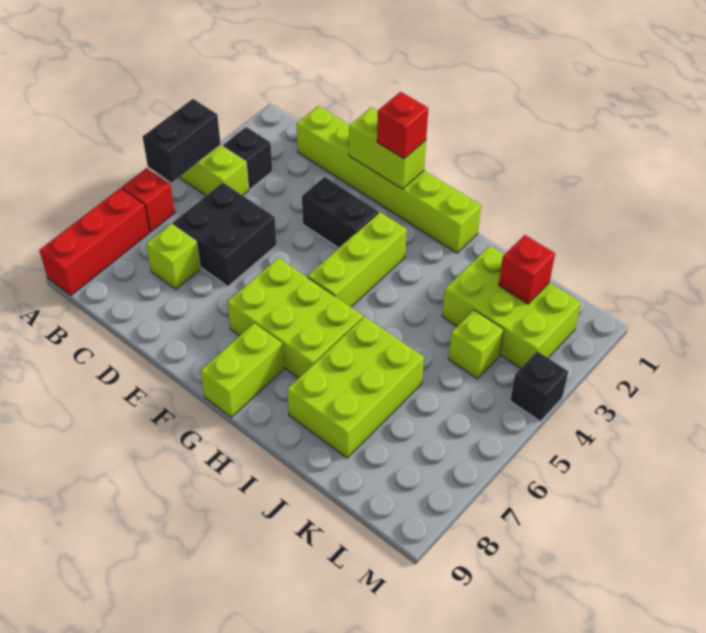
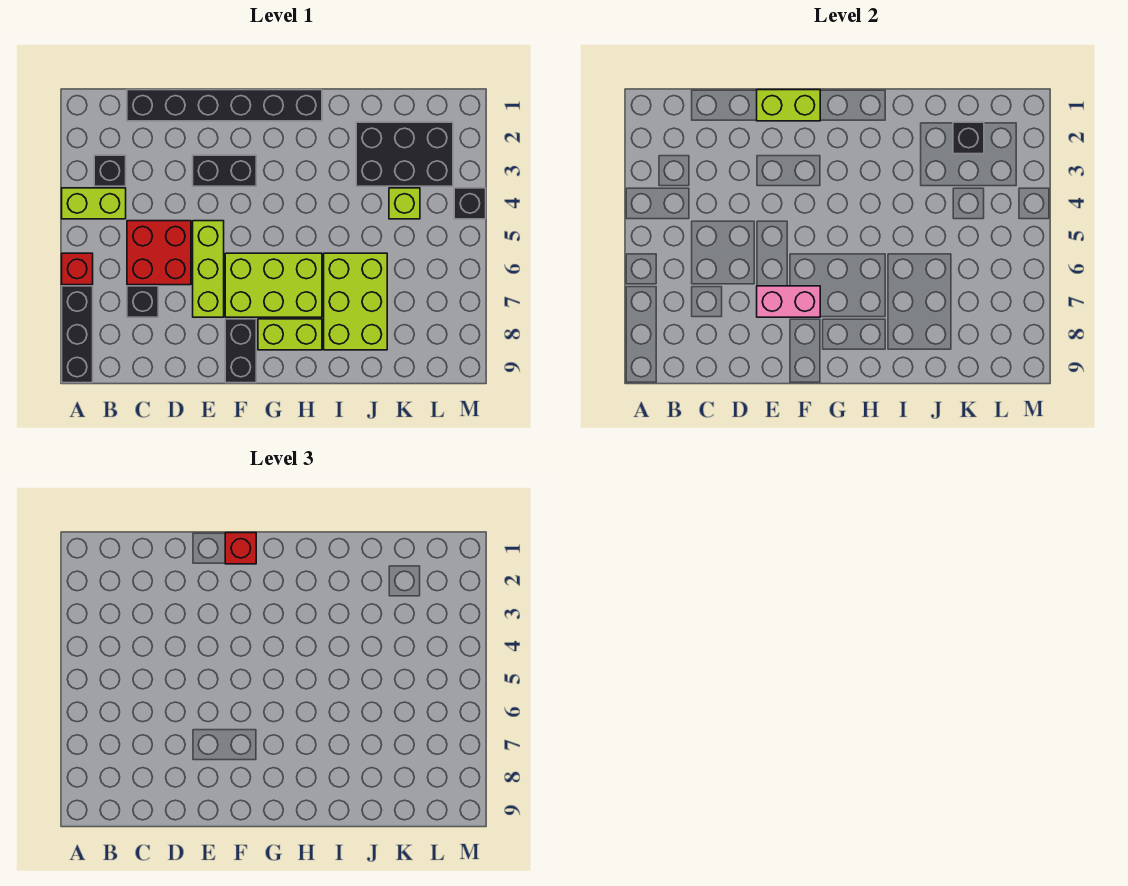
black 1x2 brick [143,99,221,183] -> black 1x2 brick moved to [225,319,256,383]
red 1x3 brick [39,188,149,295] -> black 1x3 brick [62,286,93,383]
lime 1x6 brick [296,106,481,253] -> black 1x6 brick [127,90,322,121]
black 2x2 brick [173,183,277,286] -> red 2x2 brick [127,221,191,285]
lime 1x1 brick [146,224,200,289] -> black 1x1 brick [127,286,158,317]
none -> pink 1x2 brick [757,286,820,317]
lime 1x3 brick [308,212,407,307] -> lime 1x3 brick moved to [193,221,224,317]
lime 1x2 brick [201,323,284,417] -> lime 1x2 brick turned to [258,319,322,350]
lime 2x3 brick [442,246,581,368] -> black 2x3 brick [356,122,453,186]
red 1x1 brick [499,235,555,304] -> black 1x1 brick [953,122,984,154]

